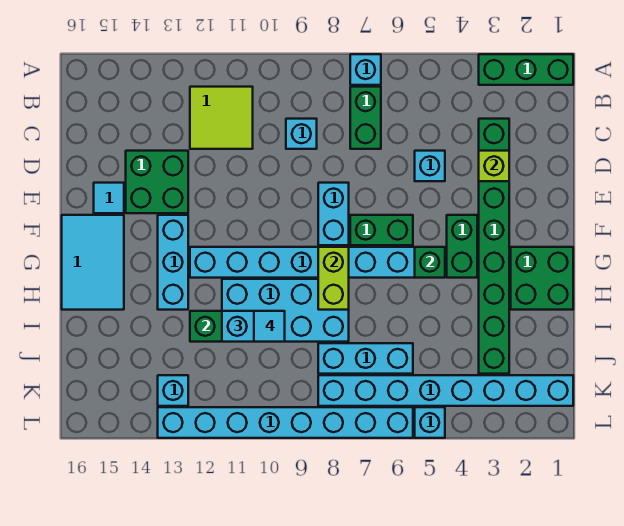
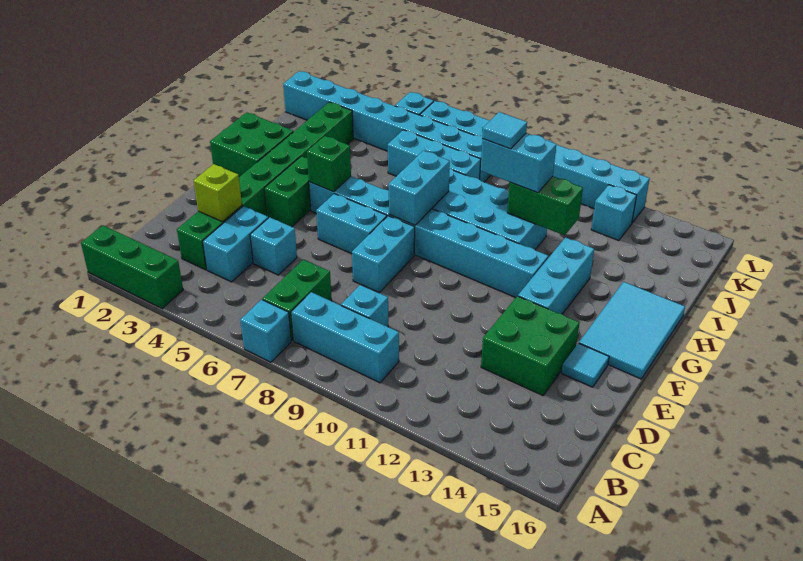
none -> cyan 1x3 brick [291,292,399,383]
lime 2x2 tile [190,87,253,149] -> none
none -> cyan 1x2 brick [203,206,268,282]
green 1x2 brick [350,215,413,245] -> cyan 1x2 brick [316,194,387,254]
lime 1x2 brick [318,247,349,310] -> cyan 1x2 brick [389,151,450,225]

